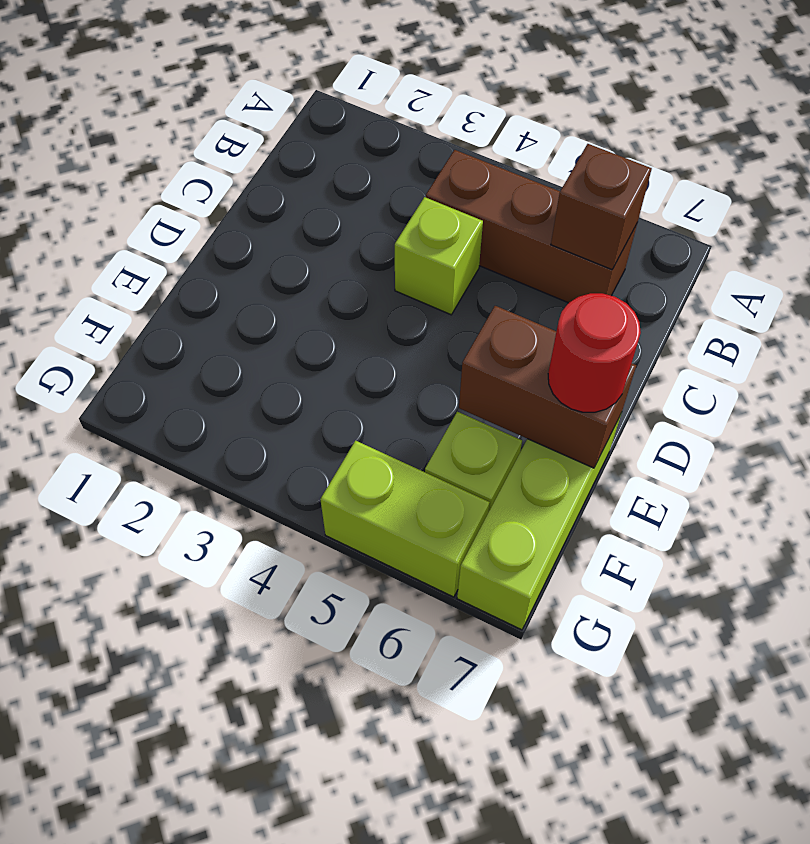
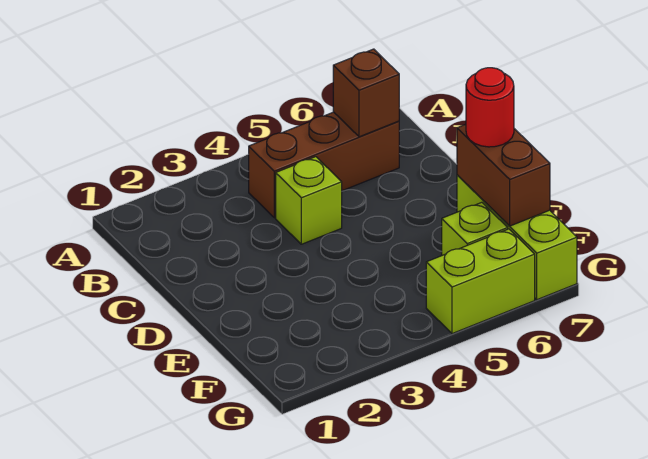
brown 1x2 brick [459,306,636,468] -> brown 1x2 brick turned to [457,124,550,226]

